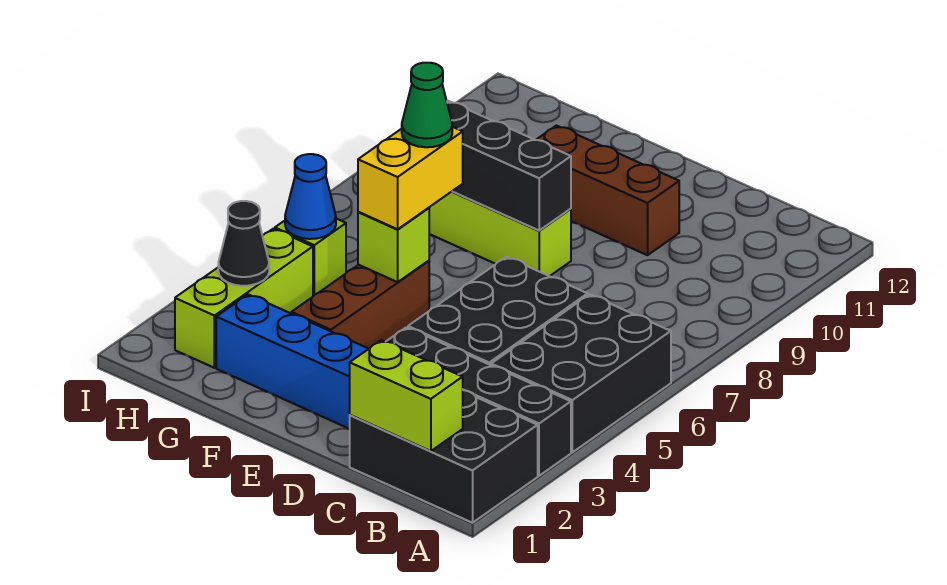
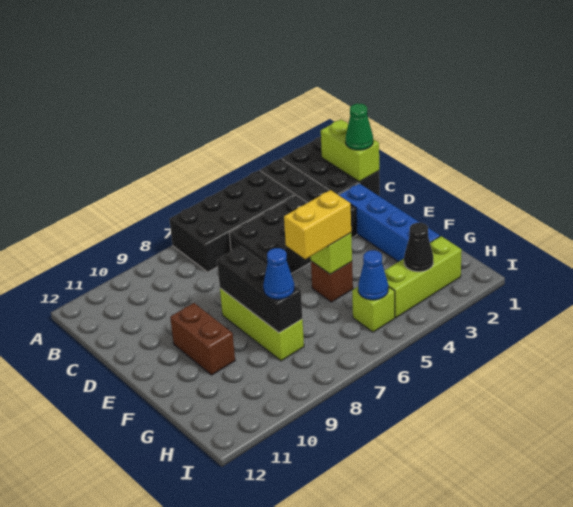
black 2x3 brick [491,294,671,452] -> black 2x4 brick [169,170,295,272]
brown 1x3 brick [536,126,679,255] -> brown 1x2 brick [170,303,235,375]
brown 1x3 brick [291,261,429,349] -> brown 1x1 brick [311,261,353,302]
green 1x1 cone [402,63,452,147] -> green 1x1 cone moved to [345,103,373,150]
none -> blue 1x1 cone [263,248,294,299]

